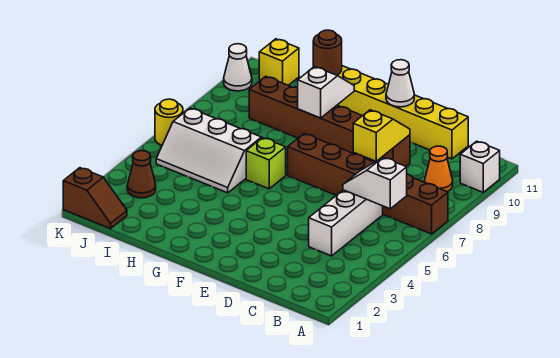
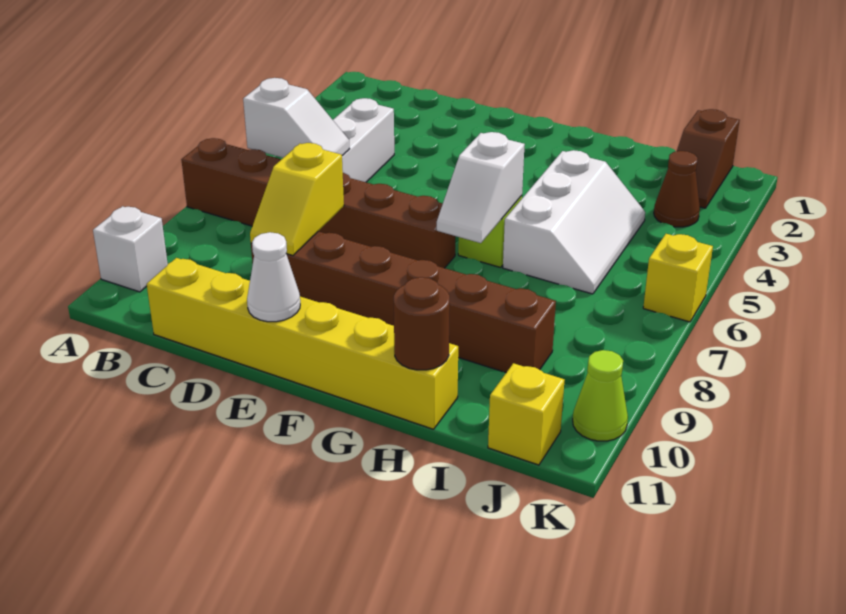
orange 1x1 cone [424,146,453,192] -> none
white 1x2 slope [298,66,354,118] -> white 1x2 slope moved to [437,132,525,243]
white 2x3 slope [156,108,261,193] -> white 2x3 slope turned to [503,150,645,294]
brown 1x2 slope [63,168,127,229] -> brown 1x2 slope turned to [677,109,740,208]
yellow 1x1 round brick [155,99,183,145] -> yellow 1x1 brick [643,234,713,322]
white 1x1 cone [224,44,252,91] -> lime 1x1 cone [573,350,628,441]

